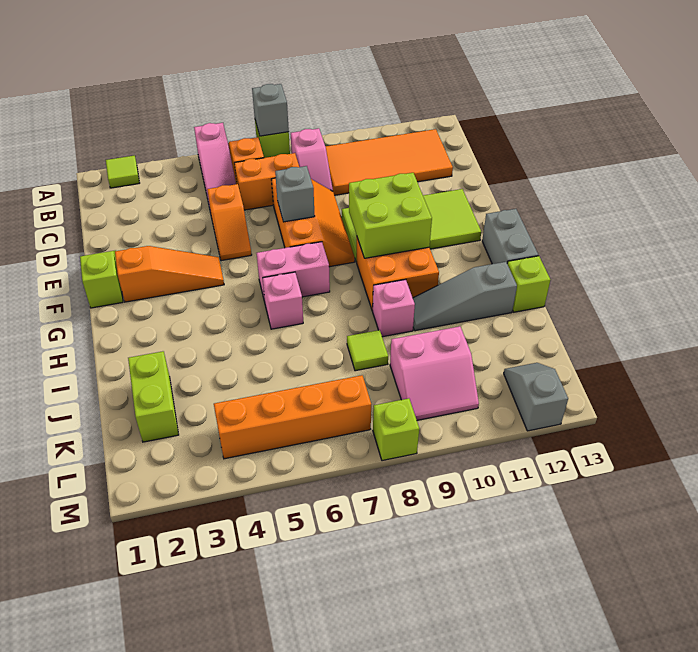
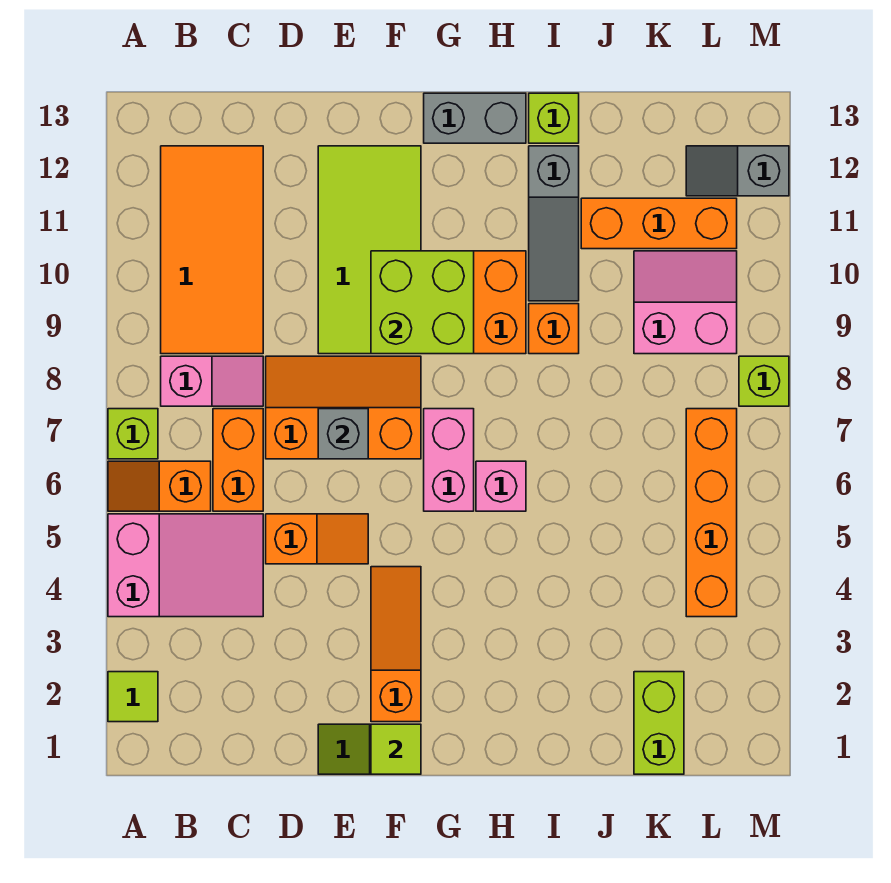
pink 1x3 slope [194,123,236,208] -> pink 2x3 slope [108,514,263,617]
grey 1x1 brick [252,84,289,136] -> none
pink 1x1 brick [373,279,415,337] -> orange 1x1 brick [529,304,579,354]
lime 1x2 brick [128,351,179,442] -> lime 1x2 brick turned to [634,672,684,774]
lime 1x1 tile [347,330,388,371] -> lime 1x1 tile moved to [371,724,421,774]
none -> orange 1x3 brick [581,198,737,249]
pink 2x2 slope [390,326,479,420] -> pink 2x2 slope turned to [634,251,737,354]

